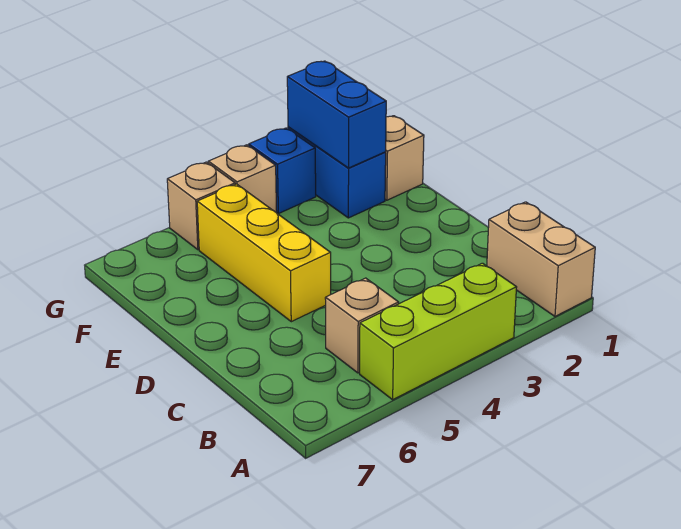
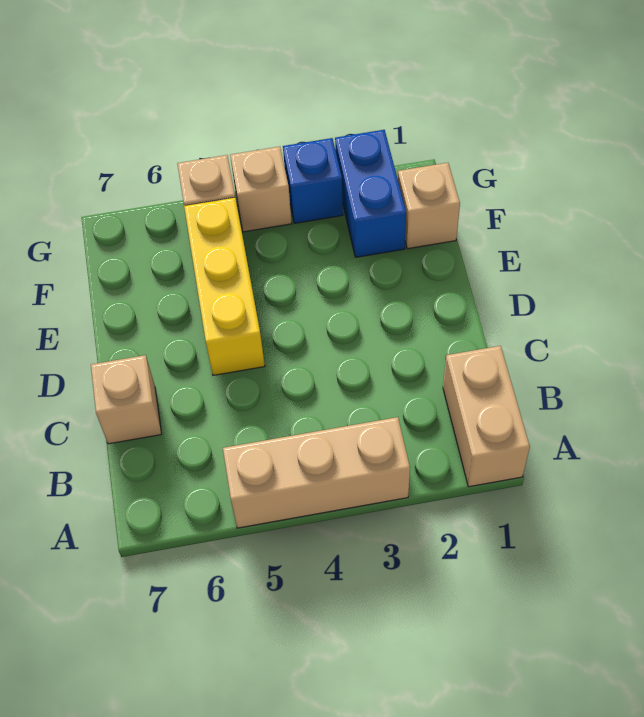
lime 1x3 brick [360,263,517,400] -> tan 1x3 brick [223,417,410,528]
tan 1x1 brick [325,278,399,373] -> tan 1x1 brick moved to [91,355,161,444]
blue 1x2 brick [287,61,386,168] -> none

